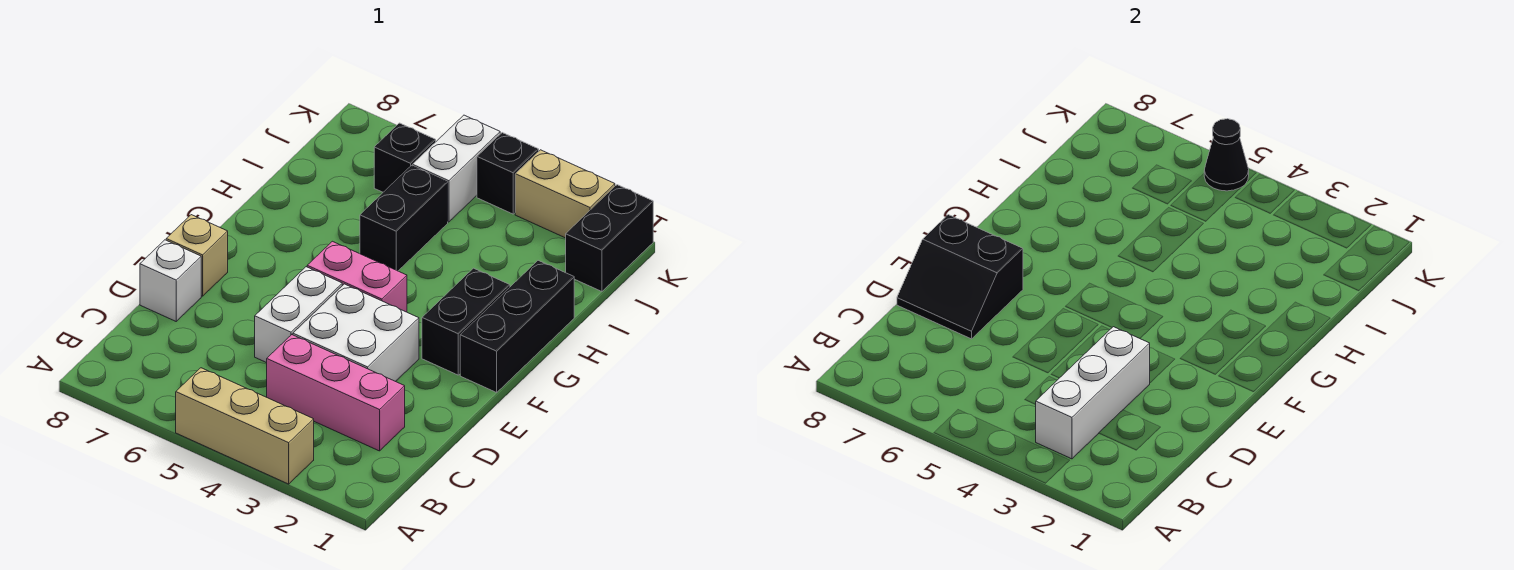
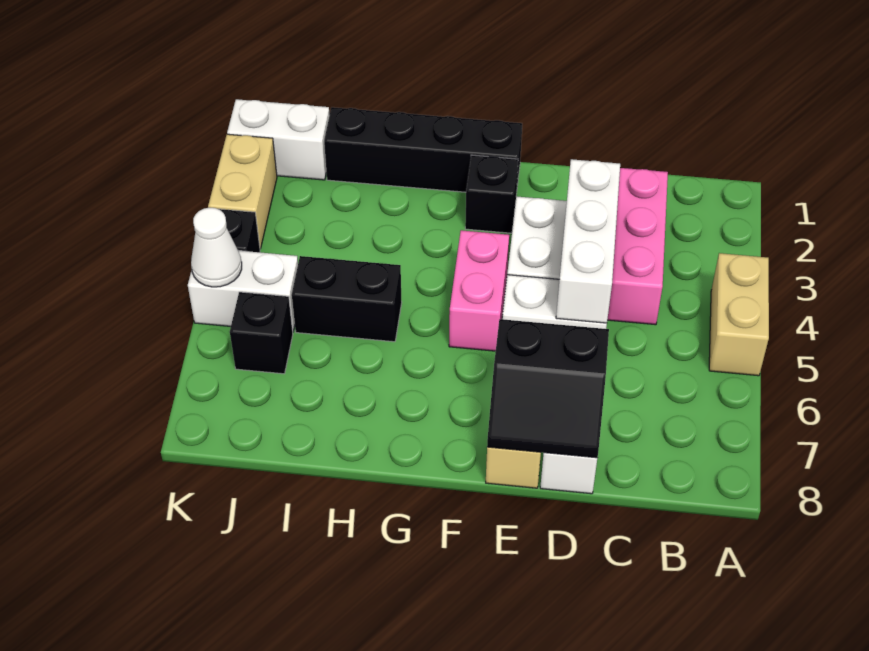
tan 1x3 brick [176,368,314,484] -> tan 1x2 brick [709,253,769,376]
white 1x3 brick [1035,327,1150,459] -> white 1x3 brick turned to [556,159,620,323]
black 2x2 slope [897,215,1023,339] -> black 2x2 slope turned to [487,319,609,458]
black 1x3 brick [460,260,574,392] -> black 1x4 brick [324,107,522,194]
black 1x2 brick [422,268,510,375] -> black 1x1 brick [465,155,518,233]
black 1x2 brick [566,185,653,292] -> white 1x2 brick [227,99,330,180]
black 1x1 cone [1204,119,1249,191] -> white 1x1 cone [191,208,242,287]

